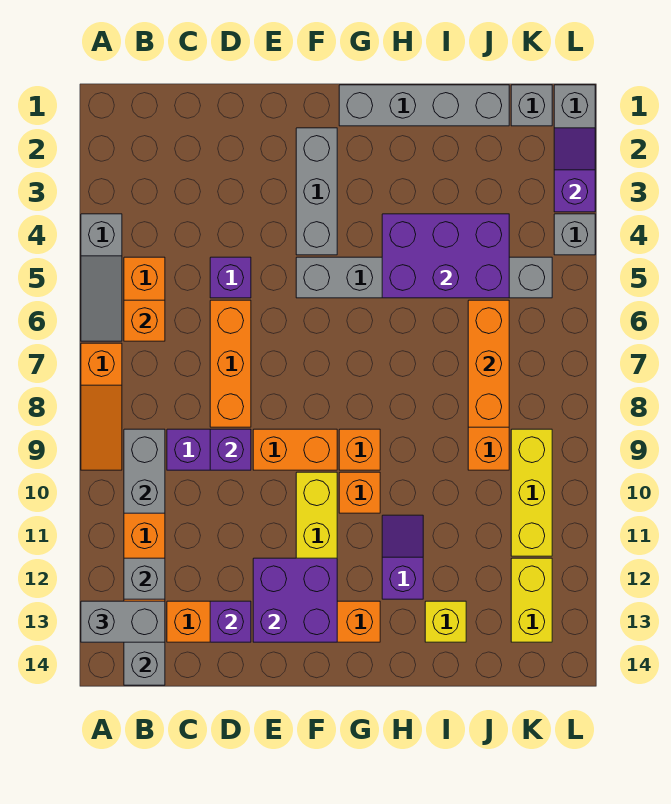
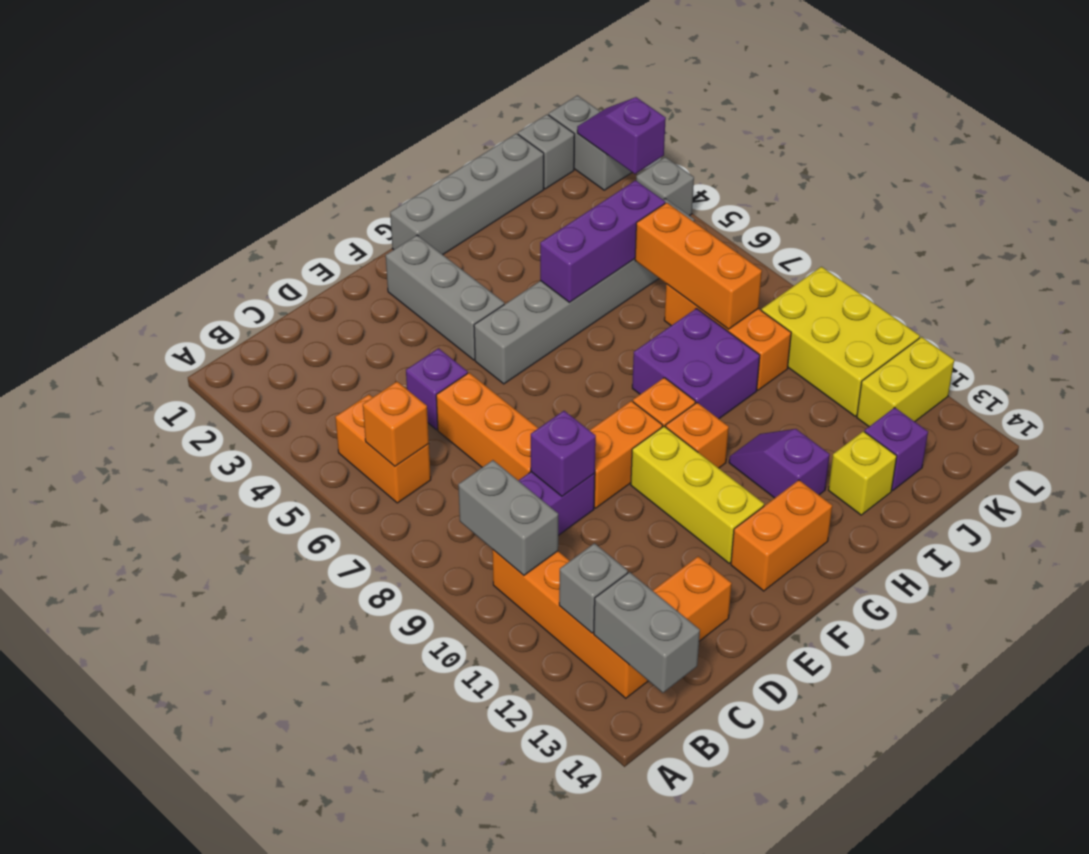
grey 1x3 slope [81,214,122,341] -> none
orange 1x3 slope [81,343,122,470] -> none
grey 1x2 brick [81,601,165,642] -> none
purple 1x1 brick [210,601,251,642] -> purple 1x1 brick moved to [865,407,928,491]
purple 2x2 brick [253,558,337,642] -> purple 2x2 brick moved to [632,308,760,419]
purple 2x3 brick [382,214,509,298] -> purple 1x3 brick [540,180,665,302]
yellow 1x3 brick [511,429,552,556] -> yellow 2x3 brick [761,267,920,416]
yellow 1x2 brick [511,558,552,642] -> yellow 1x2 brick turned to [857,337,954,426]

